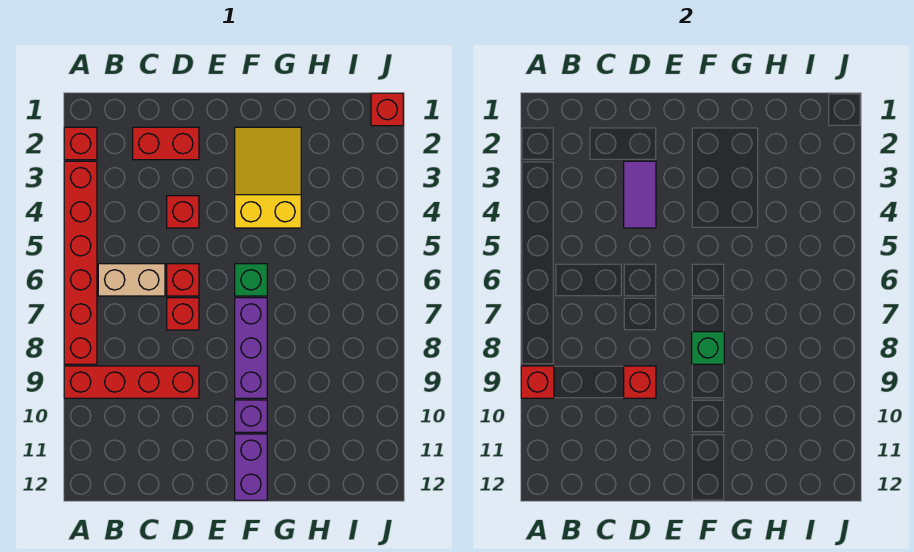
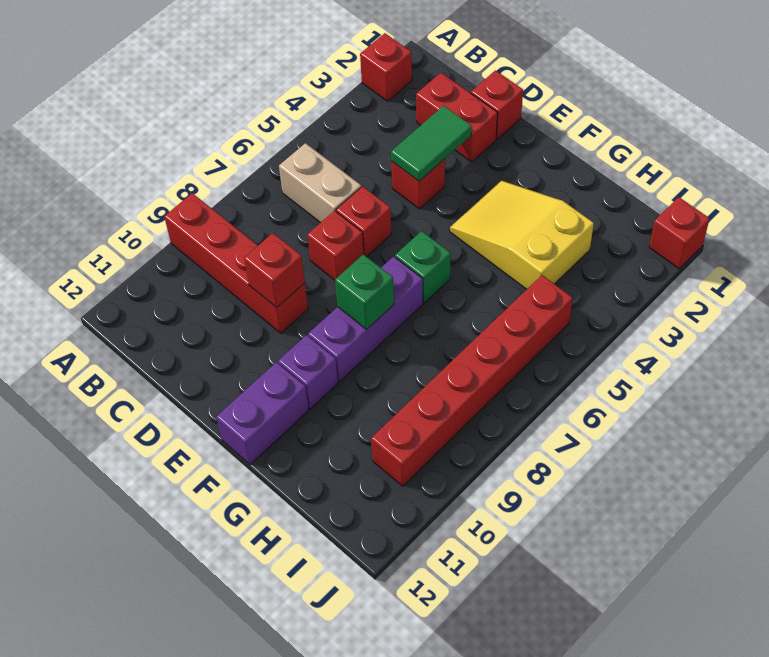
red 1x6 brick [64,161,97,364] -> red 1x6 brick moved to [371,275,572,486]
red 1x1 brick [521,366,554,398] -> red 1x1 brick moved to [471,70,523,139]
purple 1x2 tile [624,161,656,228] -> green 1x2 tile [391,106,472,181]
yellow 2x3 slope [235,127,301,228] -> yellow 2x3 slope turned to [450,181,594,289]

